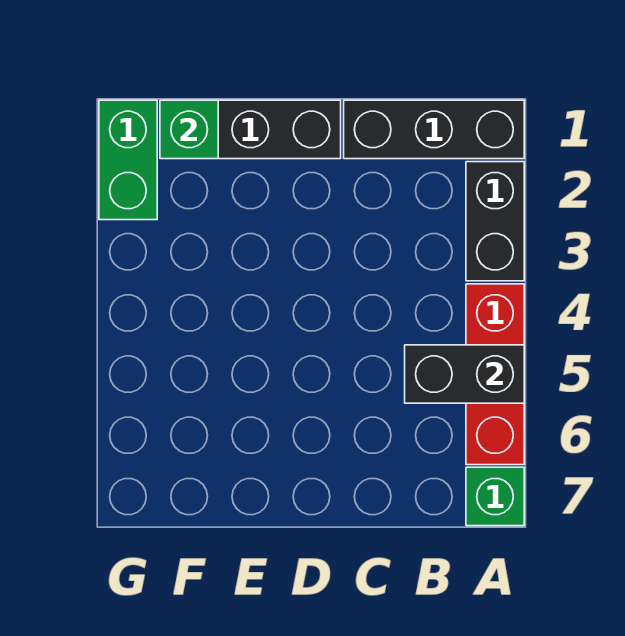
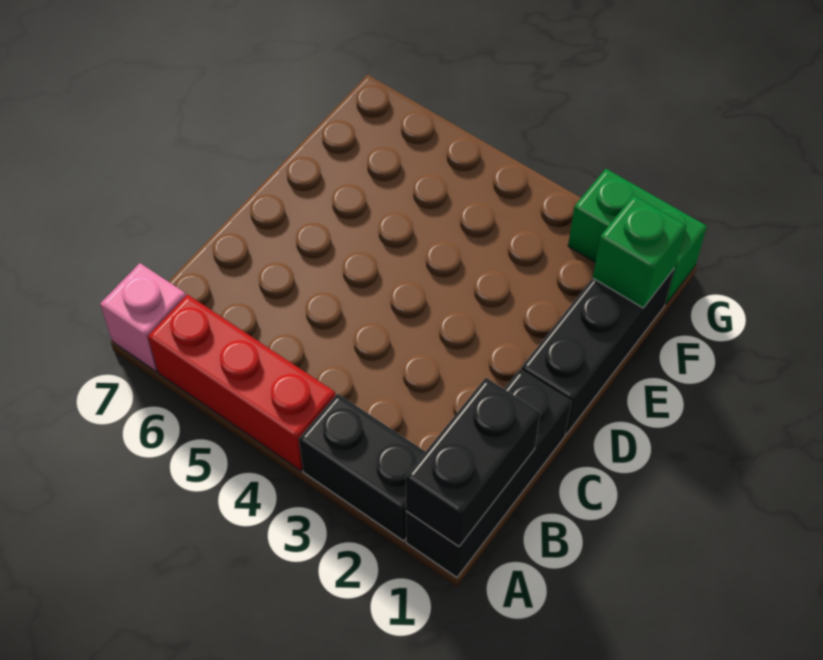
black 1x2 brick [405,345,524,403] -> black 1x2 brick moved to [406,378,540,546]
green 1x1 brick [466,467,524,526] -> pink 1x1 brick [100,263,186,371]

